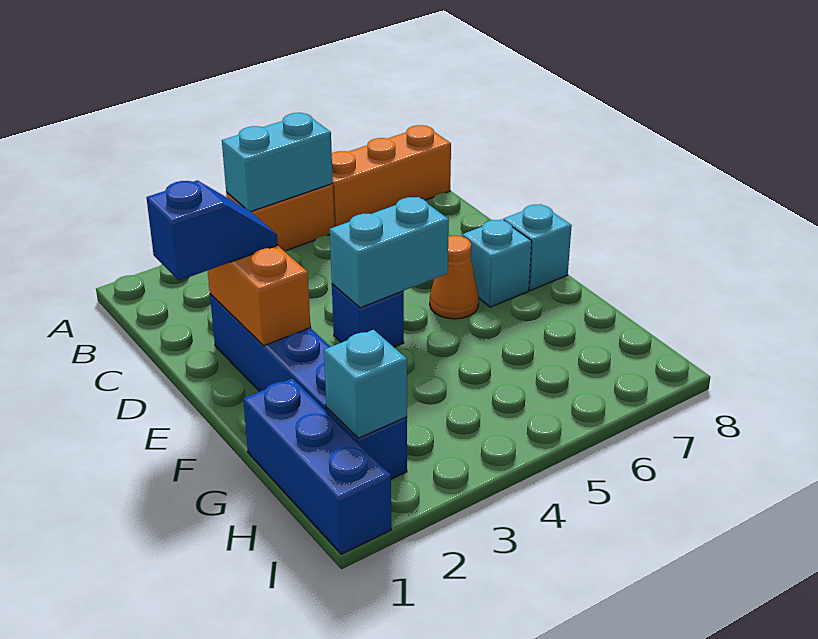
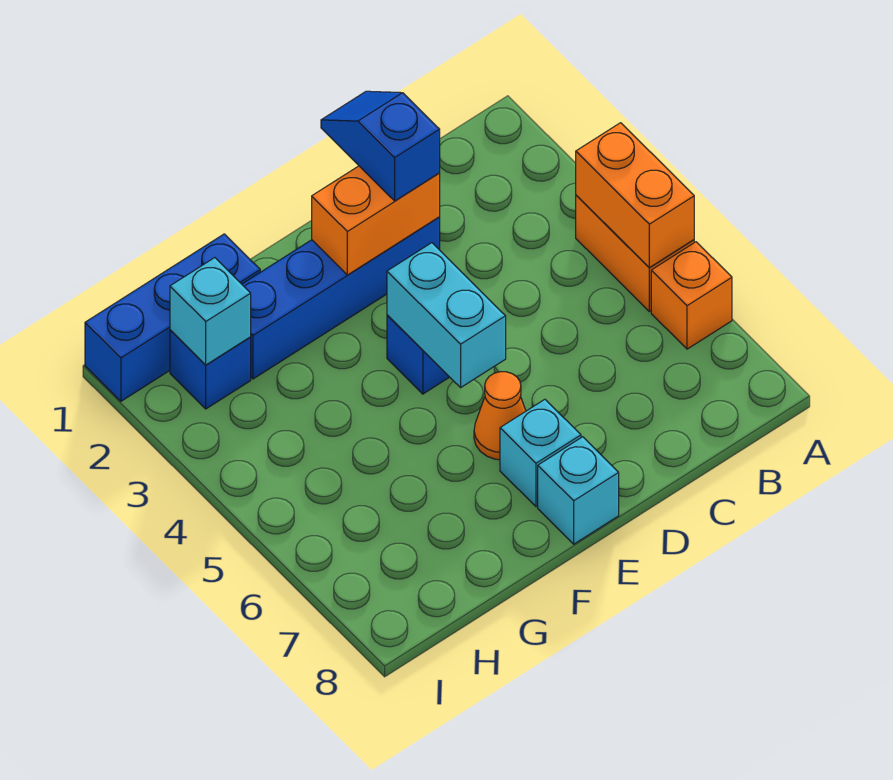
cyan 1x2 brick [222,113,333,211] -> orange 1x2 brick [576,123,694,268]
orange 1x3 brick [332,125,451,227] -> orange 1x1 brick [651,242,732,349]
blue 1x2 slope [146,180,278,281] -> blue 1x2 slope turned to [321,91,440,201]

